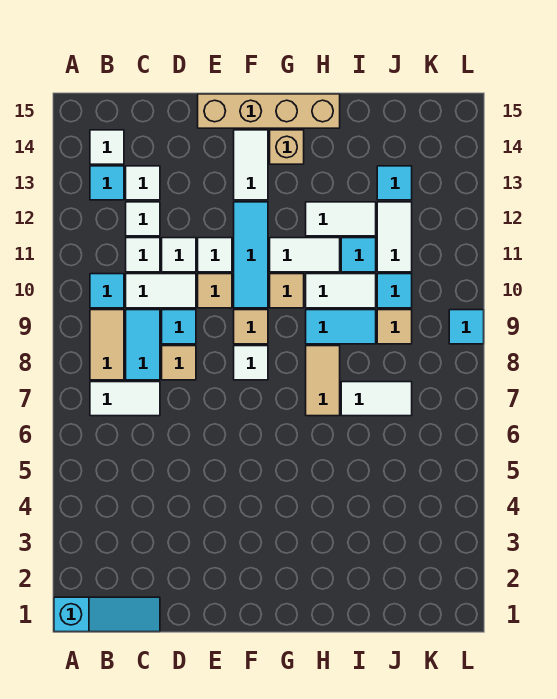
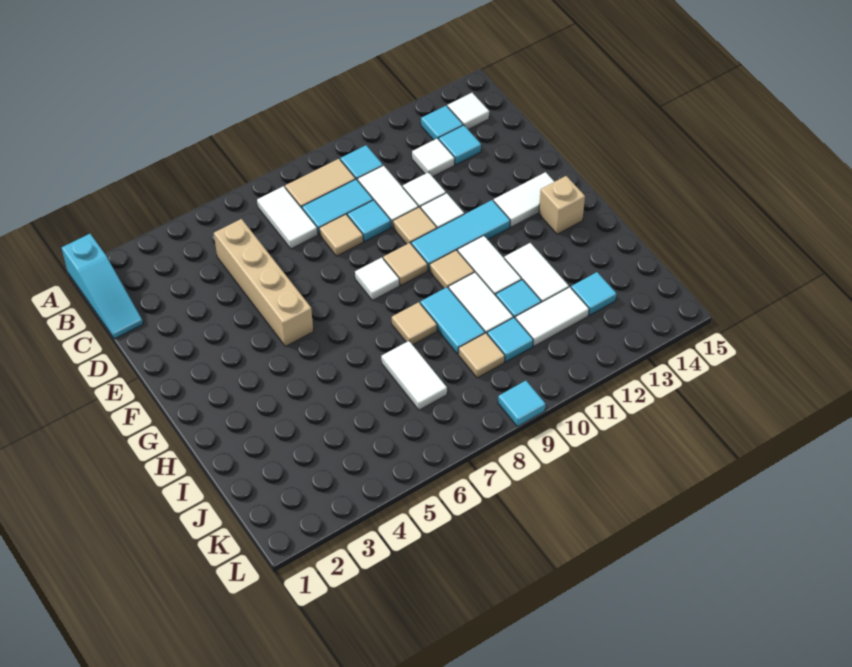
white 1x1 tile [126,238,160,272] -> none
white 1x1 tile [126,166,160,200] -> cyan 1x1 tile [439,125,481,165]
tan 1x4 brick [198,94,340,128] -> tan 1x4 brick moved to [214,219,313,346]
tan 1x2 tile [306,346,340,416] -> tan 1x1 tile [392,302,437,345]

